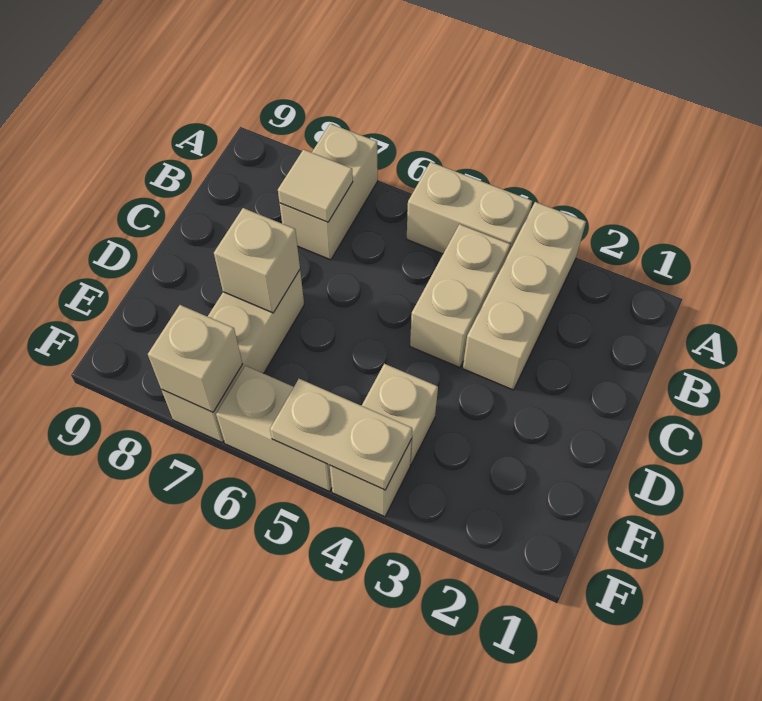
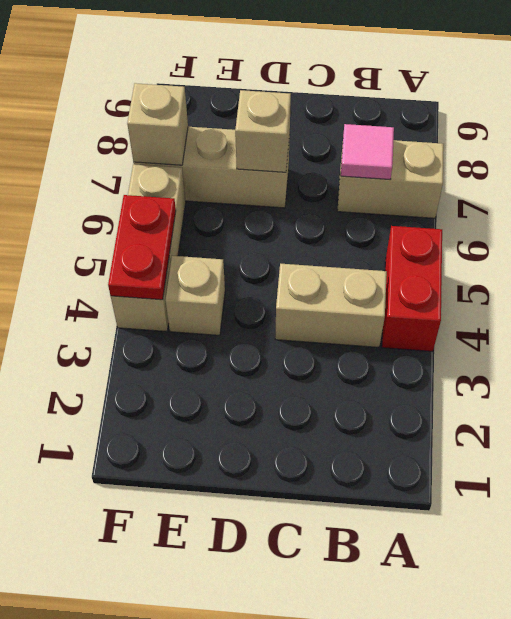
tan 1x3 brick [463,202,586,390] -> none
tan 1x2 brick [407,162,532,254] -> red 1x2 brick [382,226,442,351]
tan 1x1 tile [278,150,353,222] -> pink 1x1 tile [341,124,394,179]
tan 1x2 plate [270,379,412,490] -> red 1x2 plate [108,195,176,300]

